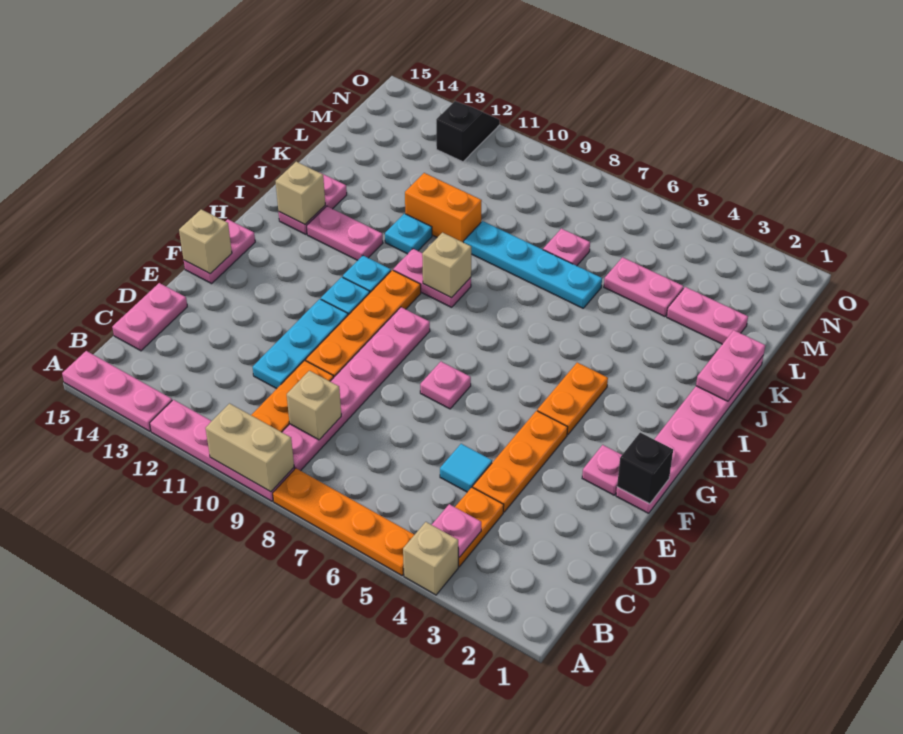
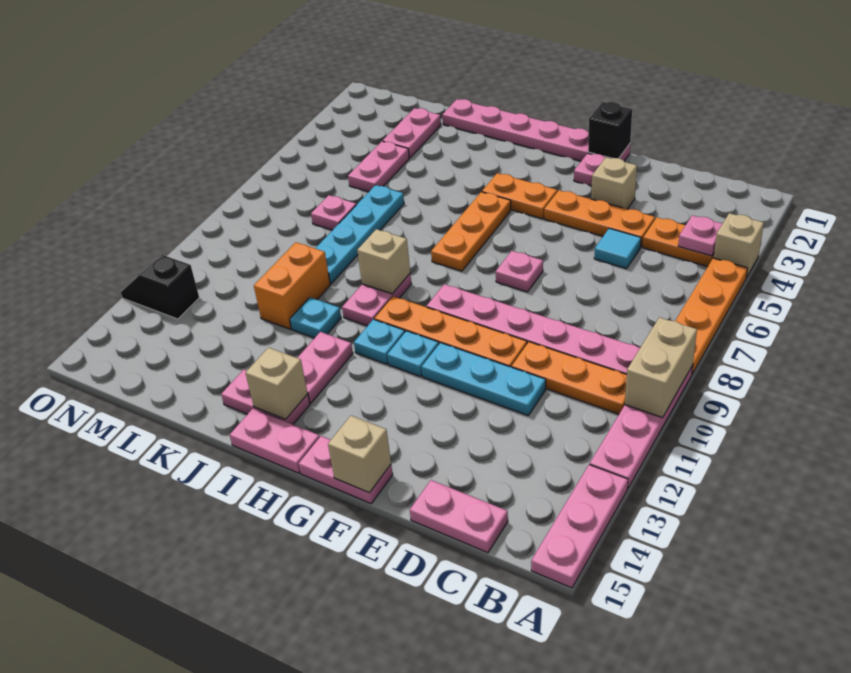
tan 1x1 brick [287,371,341,440] -> tan 1x1 brick moved to [591,157,637,209]
none -> orange 1x3 plate [431,192,511,271]
pink 1x2 plate [696,330,765,401] -> pink 1x2 plate moved to [230,409,320,473]

